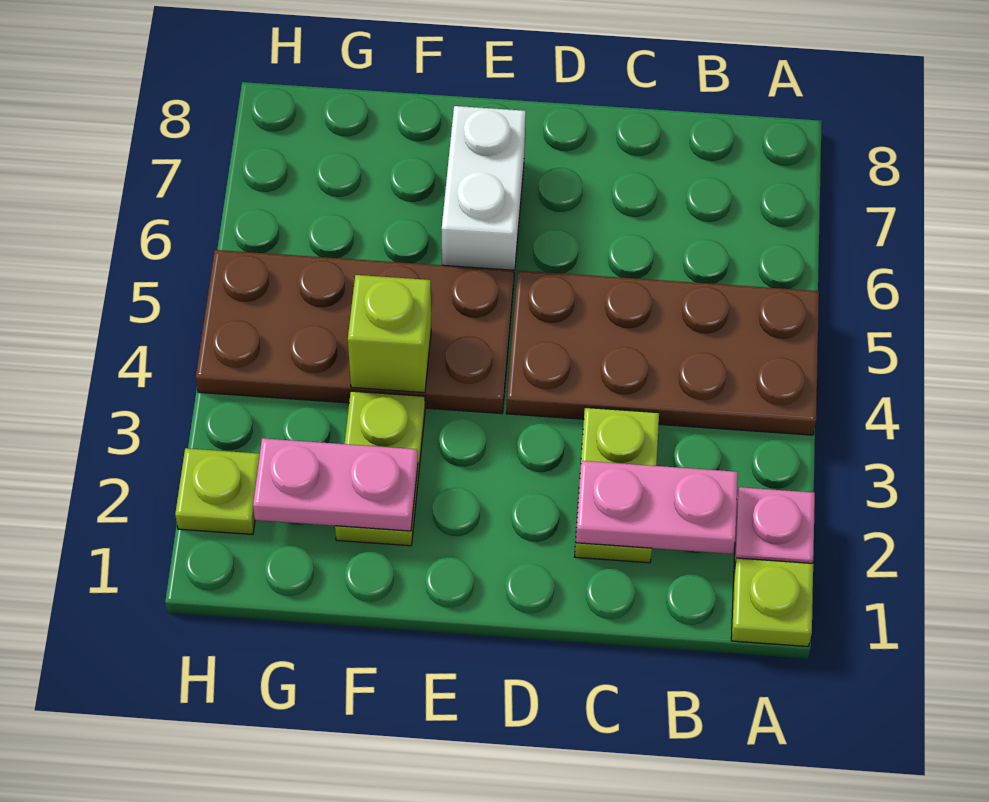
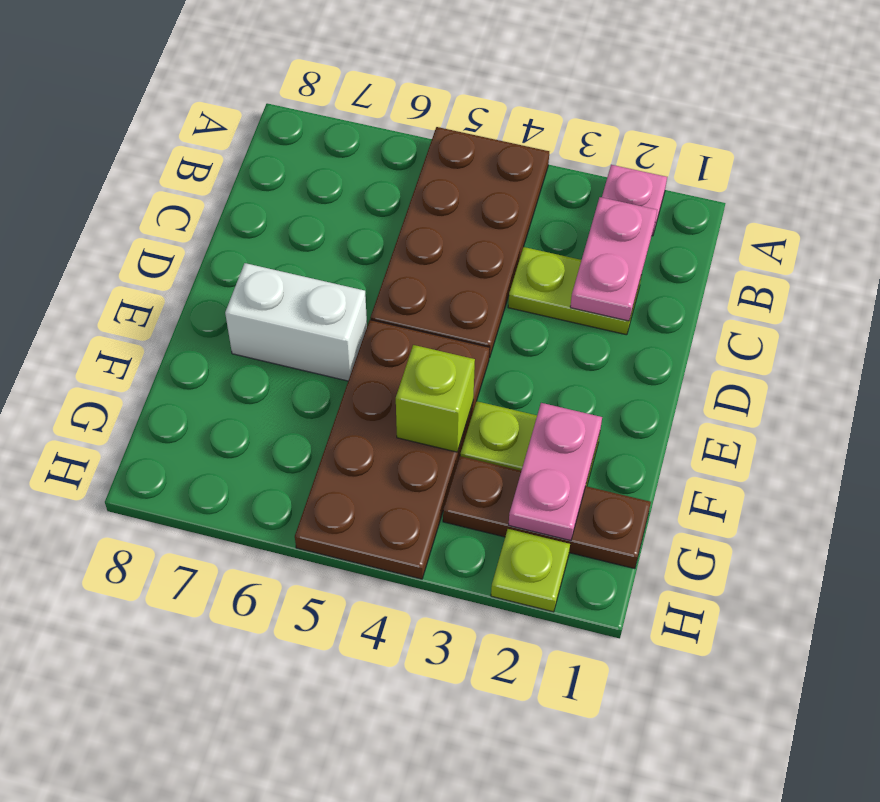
lime 1x1 plate [731,558,813,647] -> none
none -> brown 1x3 plate [443,456,651,569]

